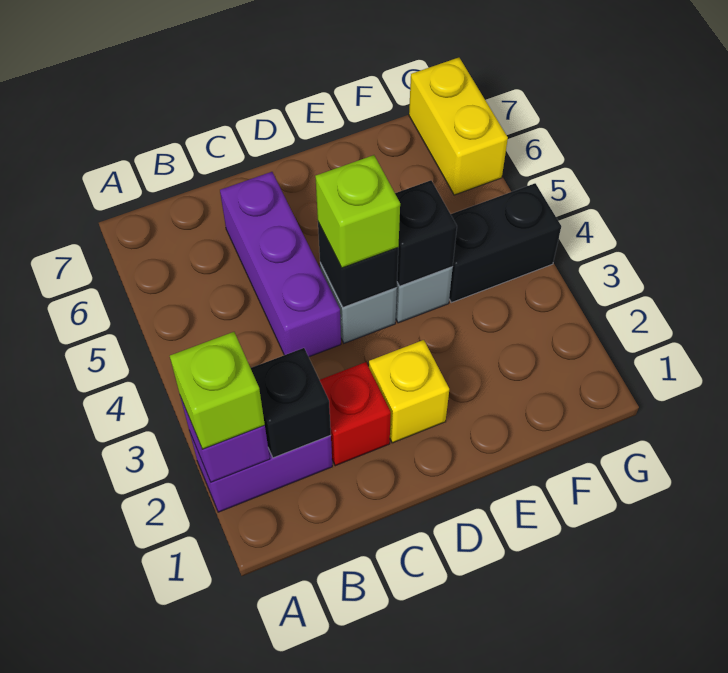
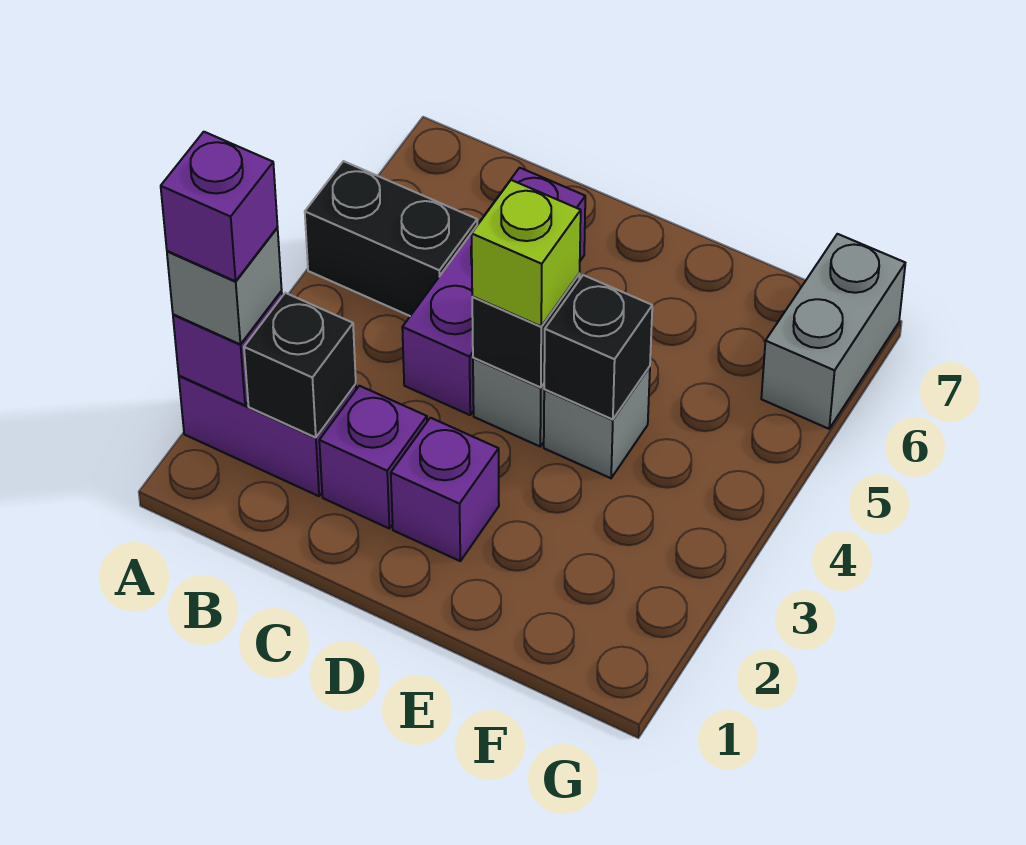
lime 1x1 brick [170,332,265,449] -> grey 1x1 brick [167,228,282,344]
none -> purple 1x1 brick [161,132,278,281]
red 1x1 brick [320,362,391,466] -> purple 1x1 brick [319,386,427,528]
yellow 1x1 brick [369,340,449,443] -> purple 1x1 brick [391,418,499,561]
black 1x2 brick [449,183,561,303] -> black 1x2 brick moved to [305,161,477,316]
yellow 1x2 brick [409,58,508,195] -> grey 1x2 brick [761,234,905,429]

